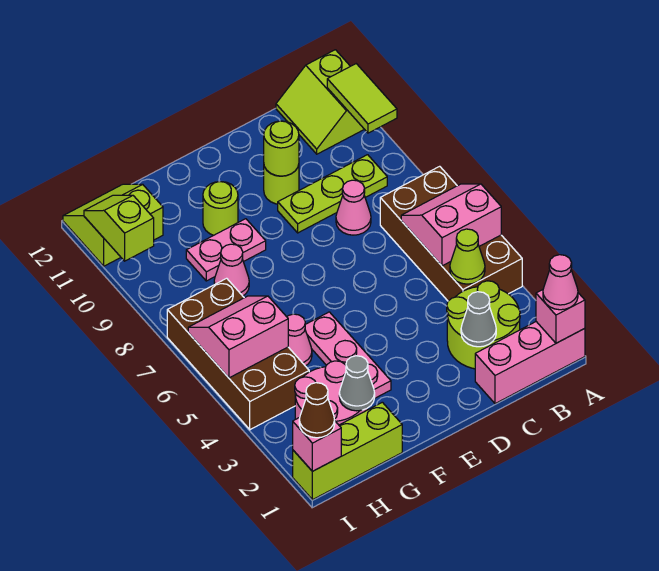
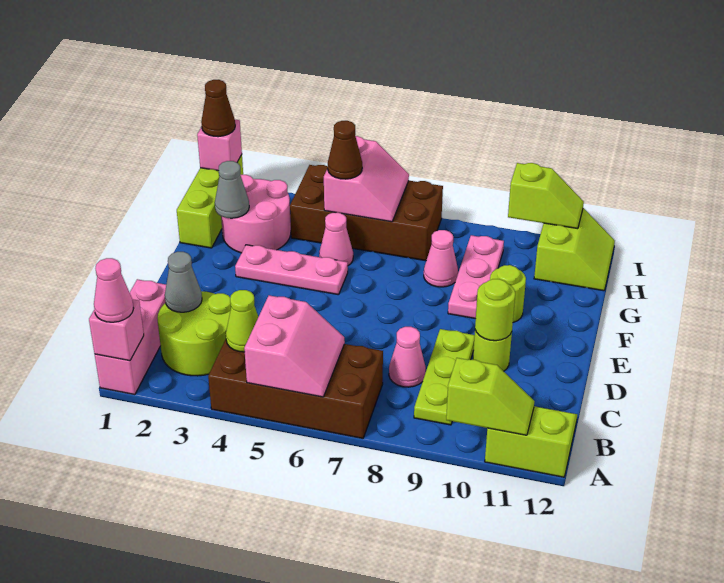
lime 1x2 tile [327,64,397,133] -> lime 1x2 slope [446,358,534,435]
pink 1x2 plate [186,219,266,281] -> pink 1x3 plate [448,235,504,319]
none -> brown 1x1 cone [328,121,362,179]

